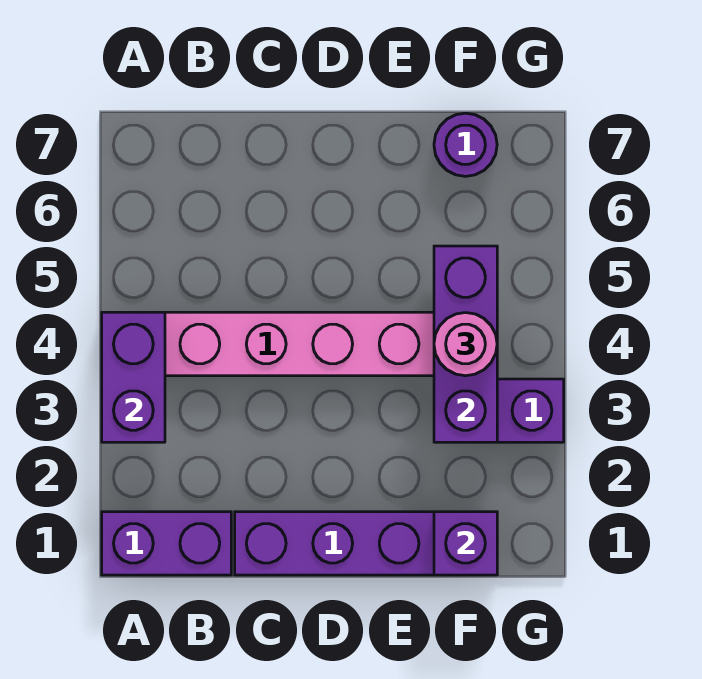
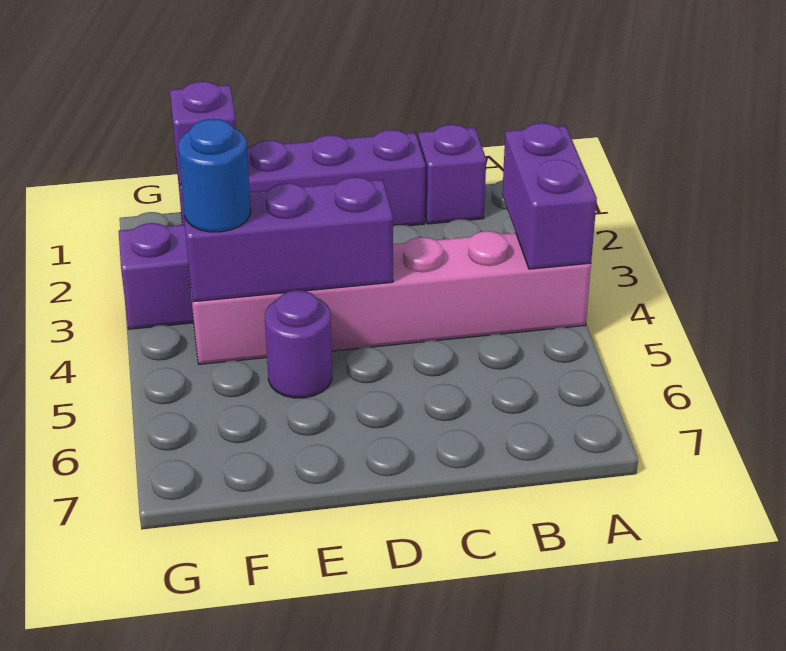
purple 1x2 brick [102,512,231,575] -> purple 1x1 brick [418,125,486,224]
purple 1x3 brick [434,246,497,442] -> purple 1x3 brick turned to [182,177,393,302]
pink 1x1 round brick [434,313,497,376] -> blue 1x1 round brick [178,119,251,232]
purple 1x1 round brick [434,113,497,176] -> purple 1x1 round brick moved to [265,290,332,398]

